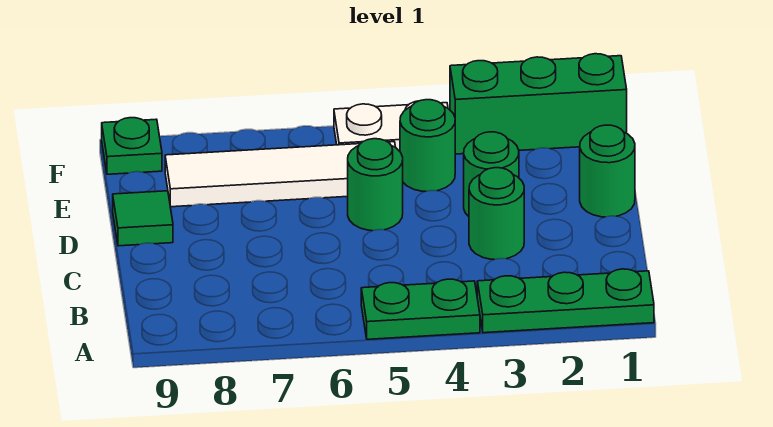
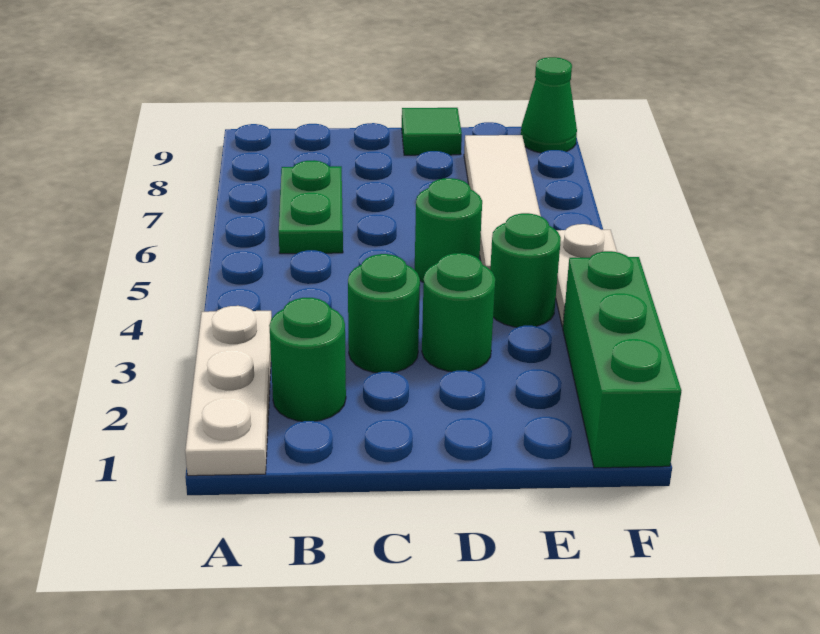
green 1x3 plate [477,269,654,333] -> white 1x3 plate [185,306,272,476]
green 1x2 plate [361,279,480,339] -> green 1x2 plate moved to [279,160,343,254]
green 1x1 round brick [580,125,635,217] -> green 1x1 round brick moved to [269,298,346,421]
green 1x1 plate [102,118,162,174] -> green 1x1 cone [521,57,577,153]

